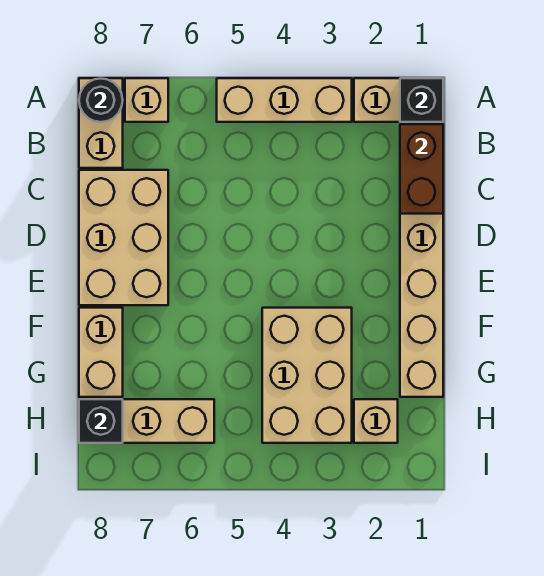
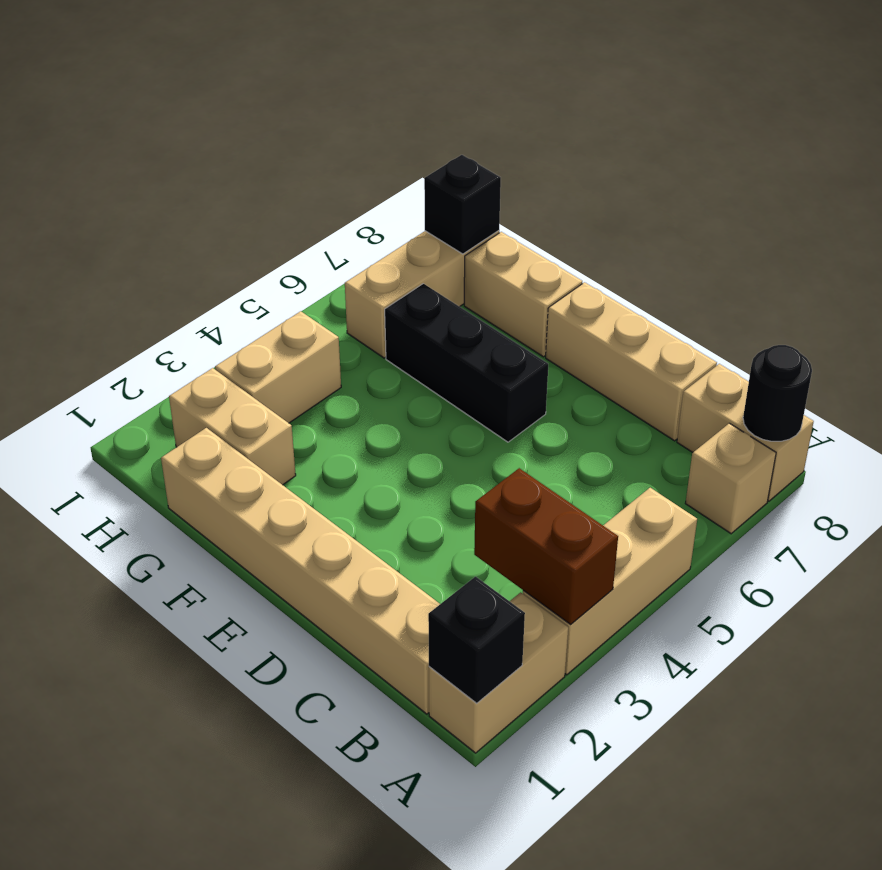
brown 1x2 brick [400,124,443,214] -> brown 1x2 brick moved to [474,468,618,624]
tan 2x3 brick [79,170,168,305] -> tan 1x3 brick [546,282,717,441]
none -> black 1x3 brick [385,284,548,442]
tan 2x3 brick [262,308,352,443] -> tan 1x2 brick [215,311,341,423]
tan 1x1 brick [354,399,398,443] -> tan 1x2 brick [169,368,296,485]

